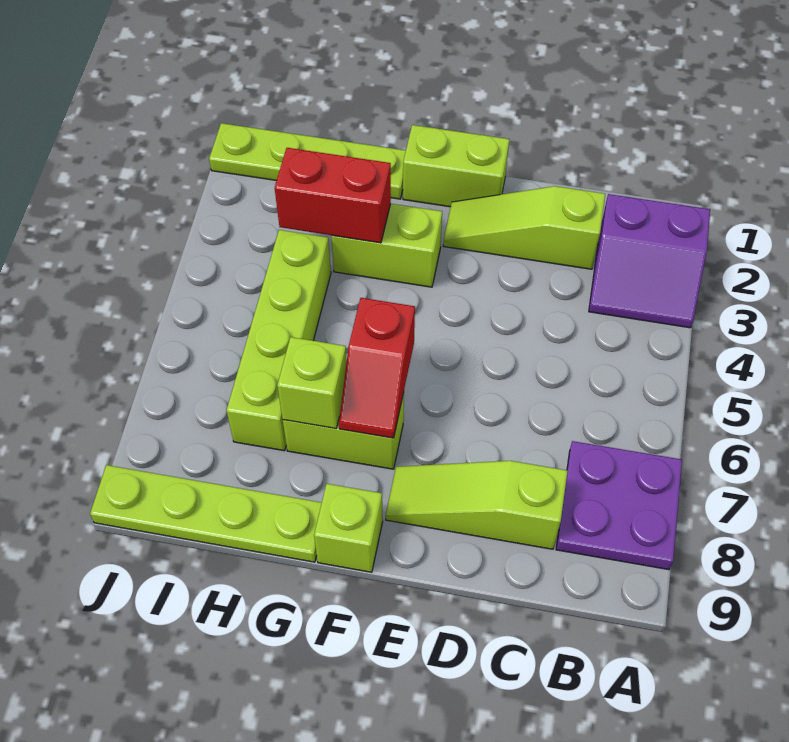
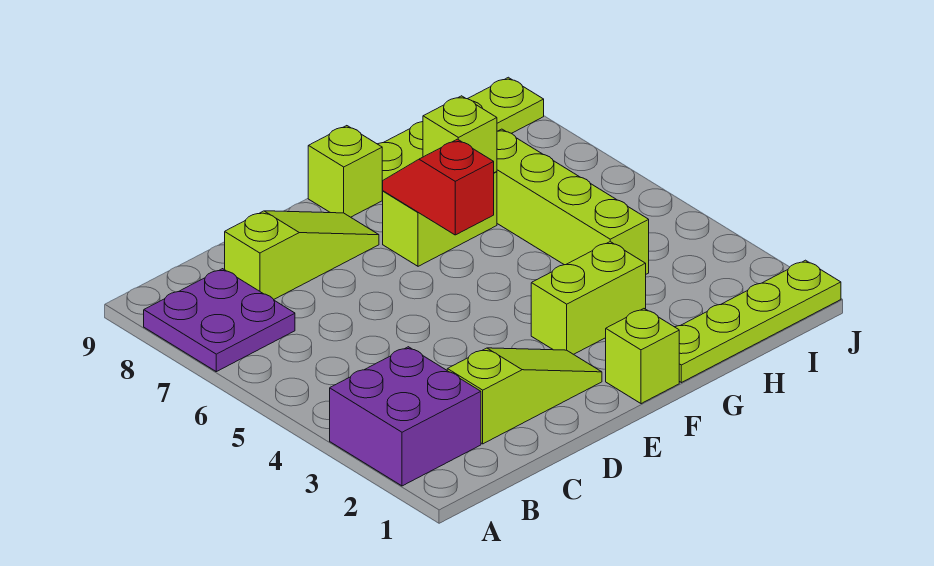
purple 2x2 slope [589,194,710,328] -> purple 2x2 brick [330,347,481,486]
lime 1x2 brick [403,125,509,207] -> lime 1x1 brick [606,309,679,404]
red 1x2 brick [275,148,391,243] -> none

